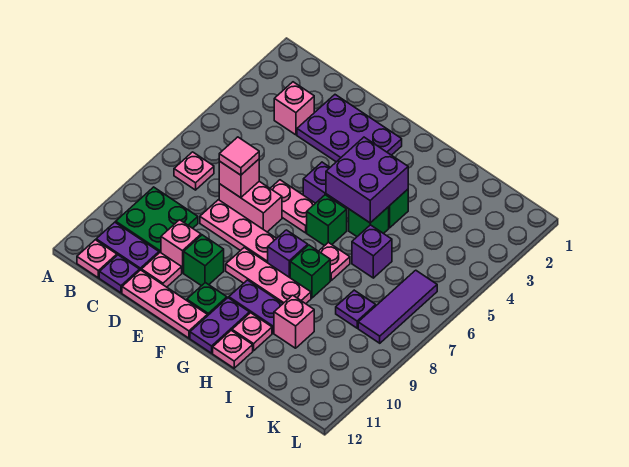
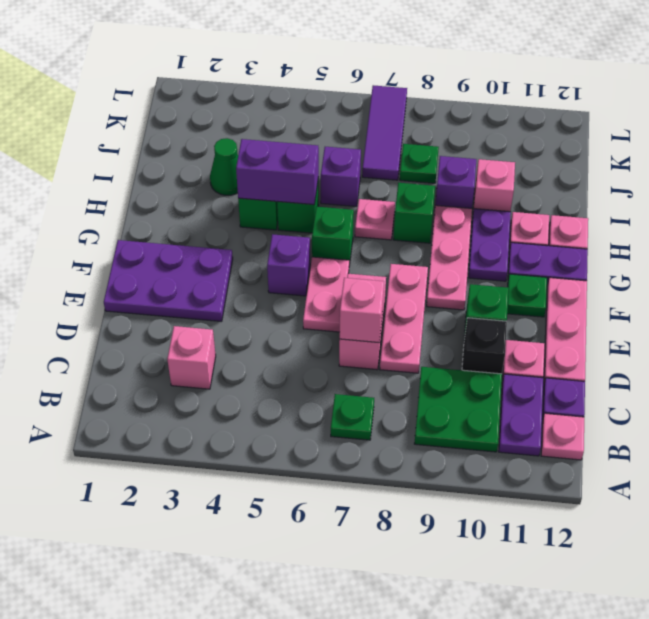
pink 1x1 plate [174,152,214,190] -> green 1x1 plate [331,394,374,440]
purple 2x3 plate [297,95,402,162] -> purple 2x3 plate turned to [104,240,233,321]
pink 1x1 tile [219,137,259,175] -> none
pink 1x1 brick [161,220,201,273] -> black 1x1 brick [462,318,507,374]
purple 2x2 brick [326,137,408,223] -> purple 1x2 brick [236,139,319,205]
purple 1x1 brick [268,230,308,278] -> purple 1x1 brick moved to [435,156,476,208]
none -> green 1x1 cone [210,138,238,195]
purple 1x1 plate [336,290,376,328] -> green 1x1 plate [400,144,439,183]
purple 1x3 tile [358,270,437,343] -> purple 1x3 tile turned to [362,85,407,180]

